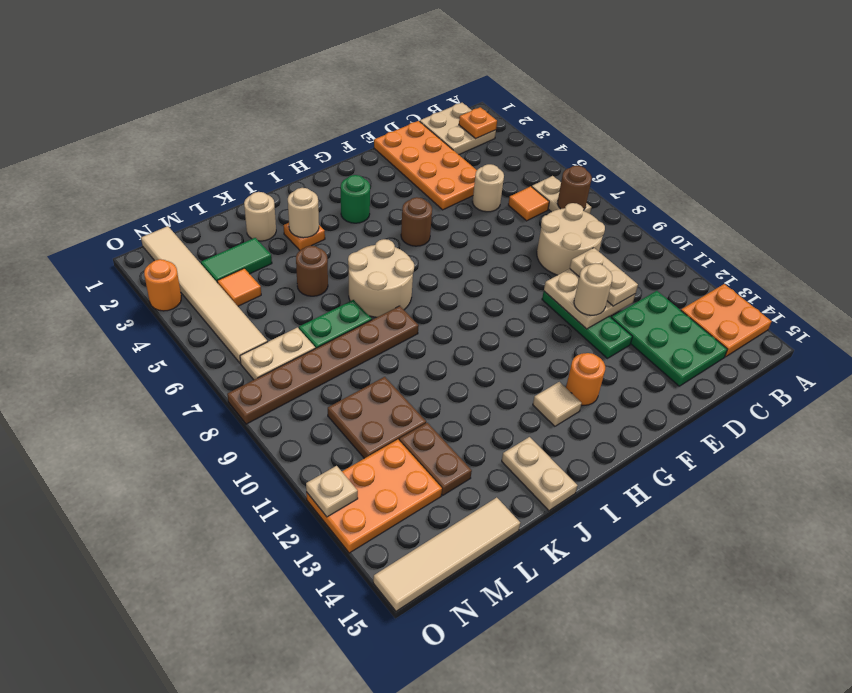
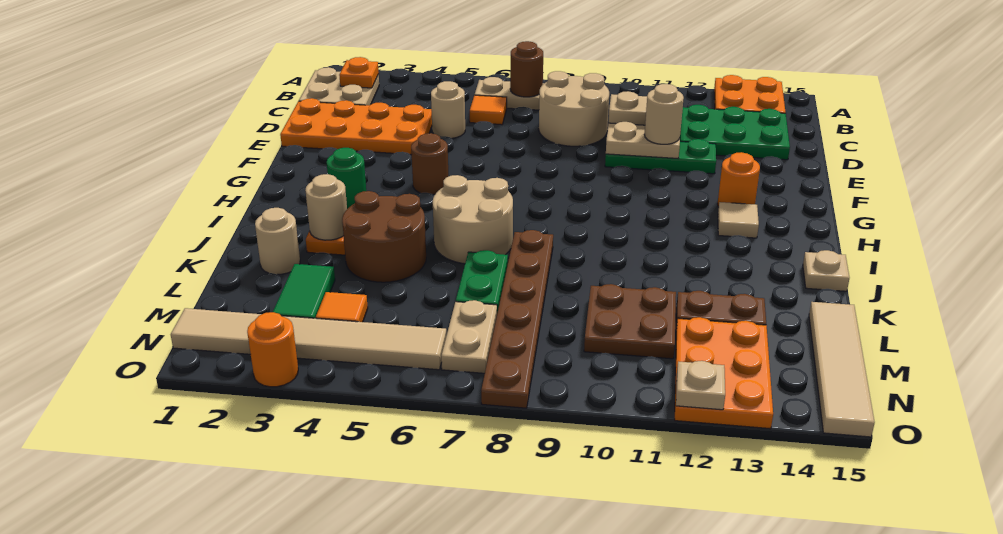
tan 1x2 plate [502,437,578,511] -> tan 1x1 plate [803,250,850,291]
brown 1x1 round brick [296,246,328,296] -> brown 2x2 round brick [342,191,426,282]

